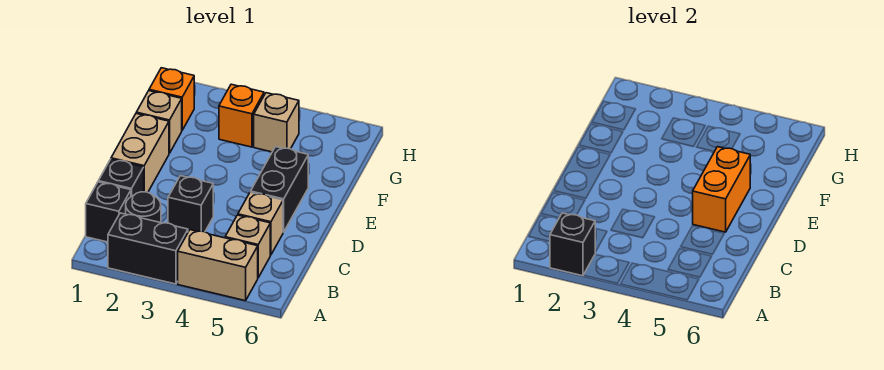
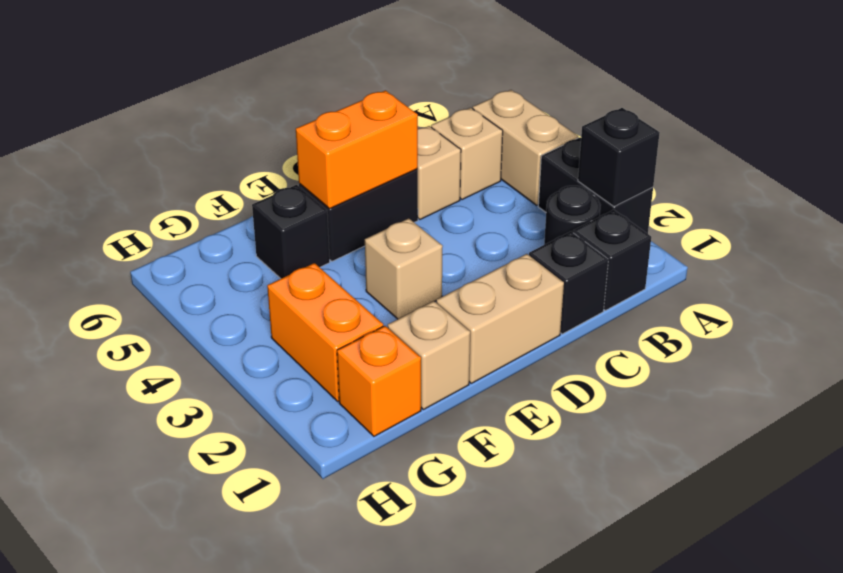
black 1x1 brick [168,176,213,232] -> black 1x1 brick moved to [252,185,330,279]
orange 1x1 brick [219,84,264,147] -> orange 1x2 brick [267,263,383,401]
tan 1x1 brick [254,93,299,152] -> tan 1x1 brick moved to [365,218,443,319]

